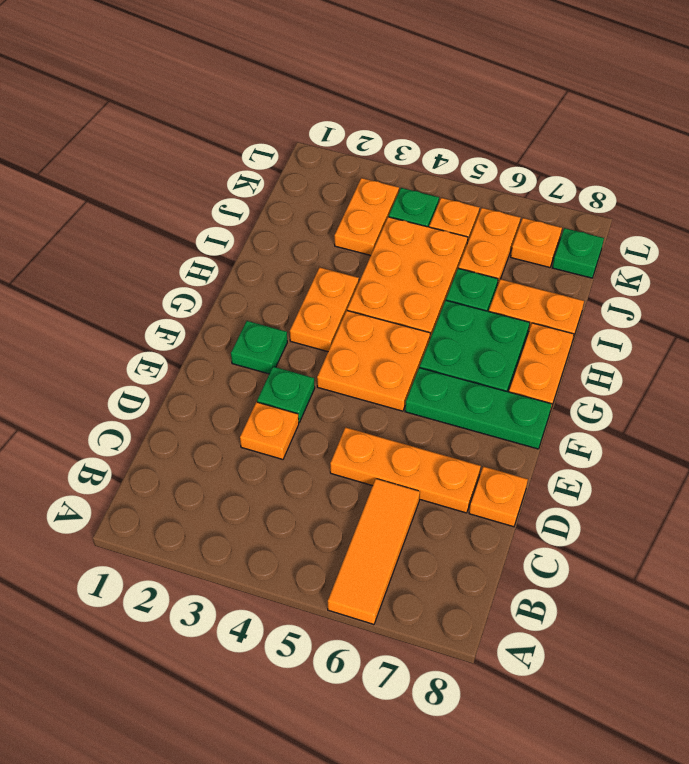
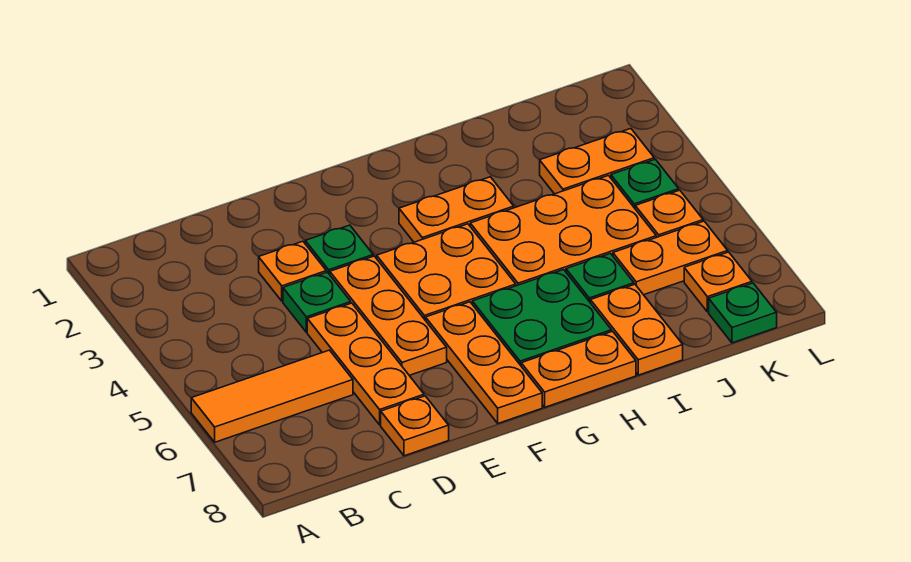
none -> orange 1x3 plate [330,256,447,375]
green 1x1 plate [231,321,287,374] -> green 1x1 plate moved to [283,272,351,332]
green 1x3 plate [405,368,552,449] -> orange 1x3 plate [426,302,542,423]

